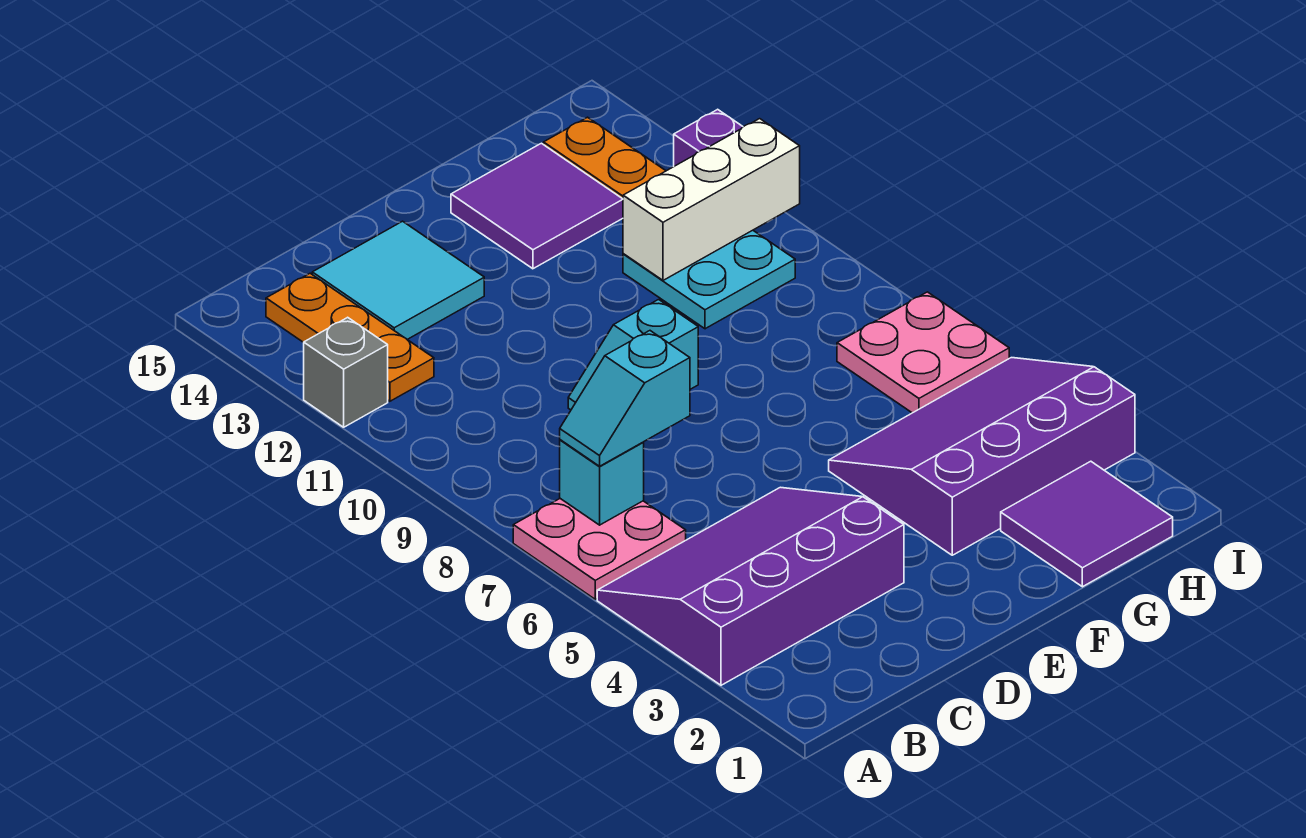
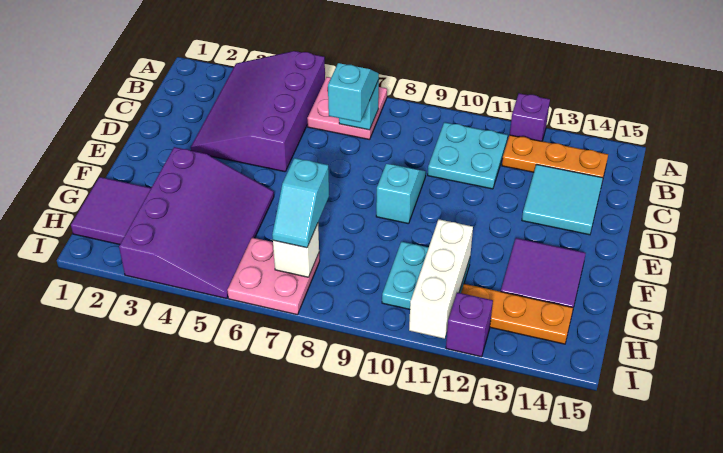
purple 3x4 slope [597,487,904,685] -> purple 3x4 slope turned to [191,51,325,172]
grey 1x1 brick [304,317,388,427] -> purple 1x1 brick [510,93,550,141]
none -> cyan 2x2 plate [428,122,508,189]
none -> cyan 1x2 slope [272,158,329,248]
none -> white 1x1 brick [273,224,319,277]

